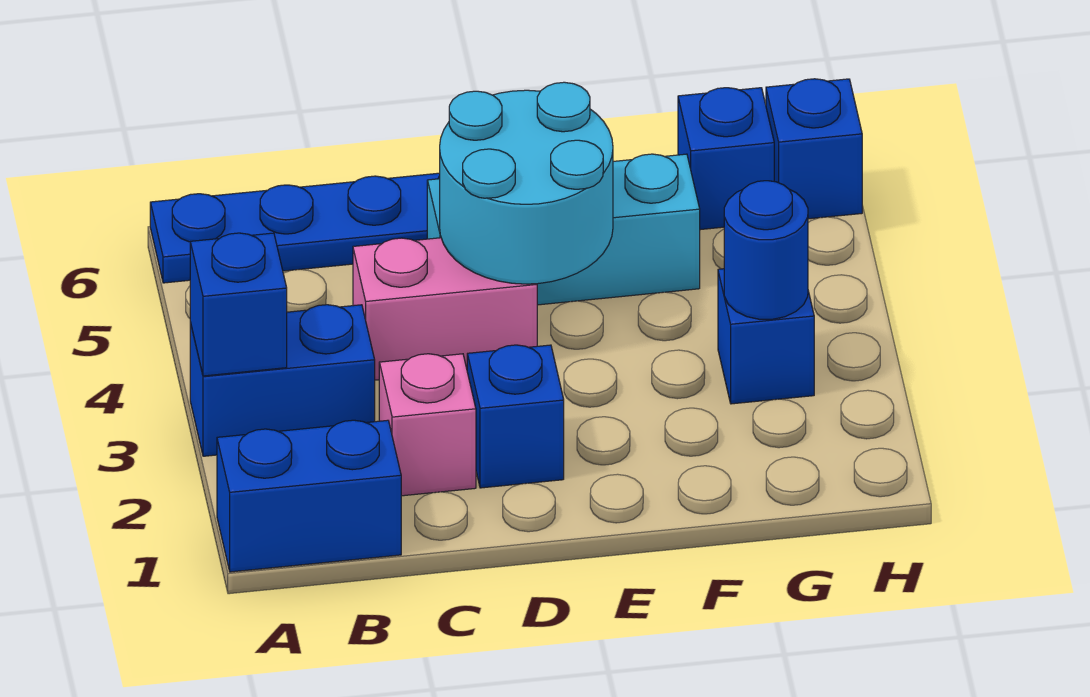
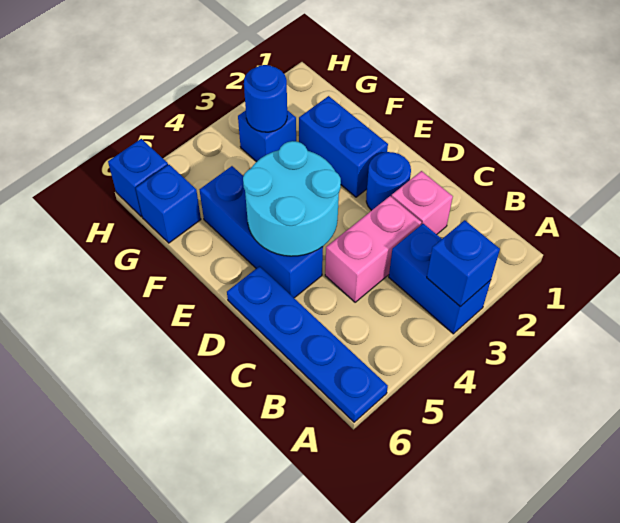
blue 1x2 brick [217,420,401,572] -> blue 1x2 brick moved to [299,96,388,197]
pink 1x2 brick [353,238,537,380] -> pink 1x2 brick turned to [325,196,421,302]
blue 1x1 brick [467,345,564,488] -> blue 1x1 round brick [366,152,411,211]
cyan 1x3 brick [427,154,700,305] -> blue 1x3 brick [200,166,323,298]

